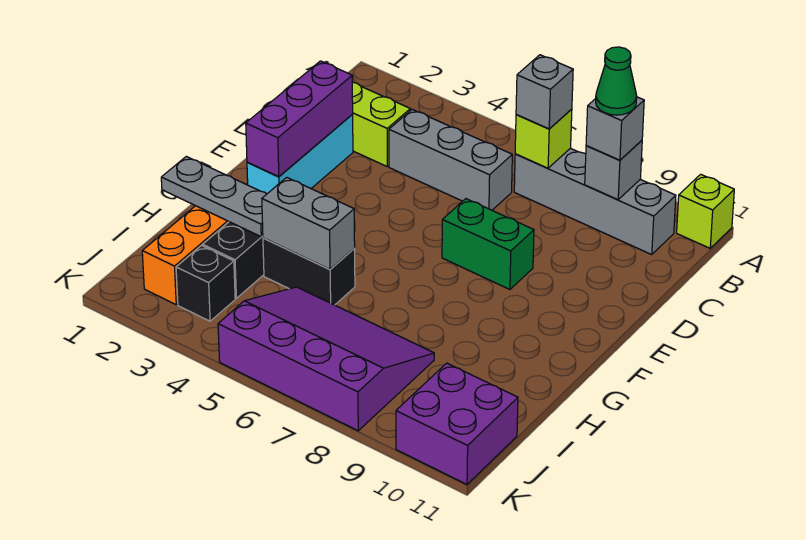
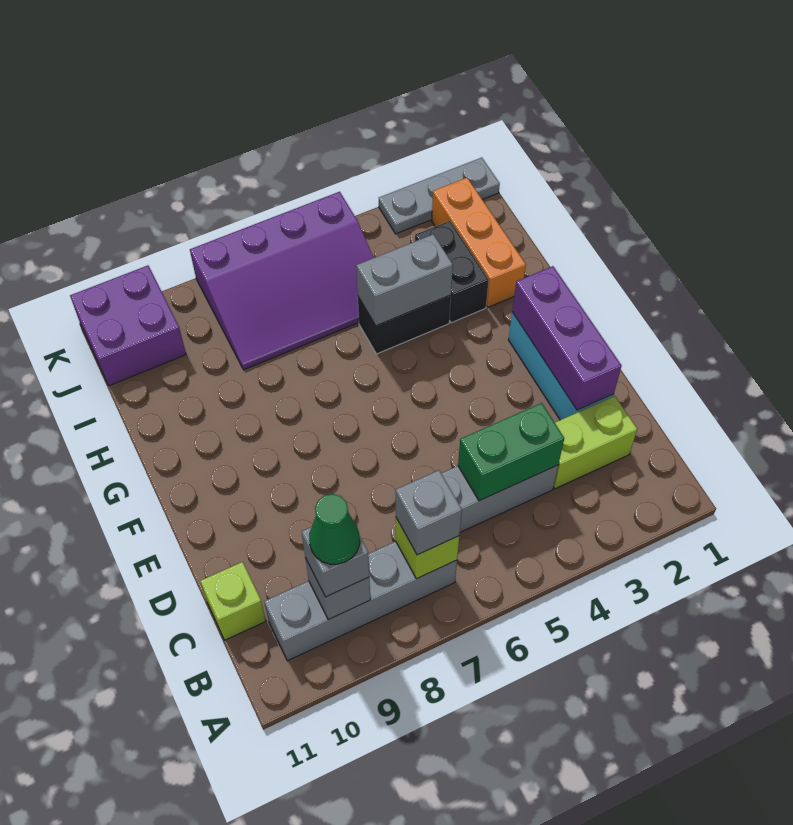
lime 1x1 brick [677,174,734,248] -> lime 1x1 brick moved to [200,562,266,640]
green 1x2 brick [442,199,534,289] -> green 1x2 brick moved to [458,403,564,501]
grey 1x3 plate [161,157,266,237] -> grey 1x3 plate moved to [379,158,500,234]
black 1x1 brick [176,246,235,321] -> none

